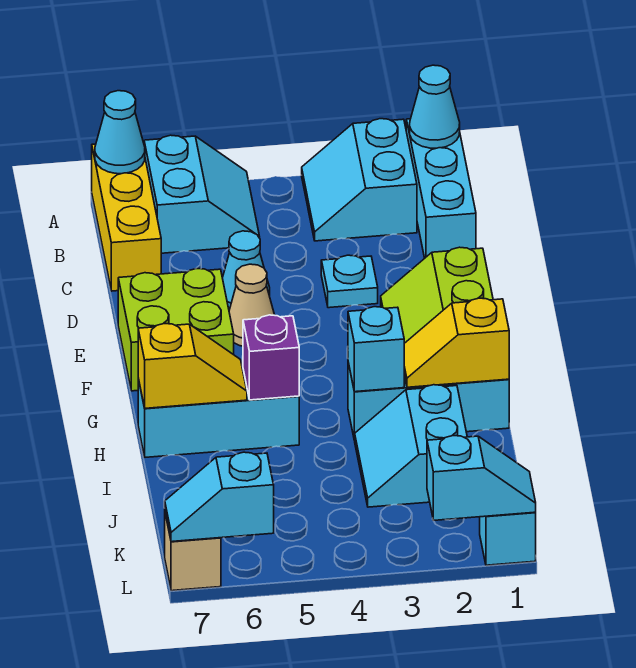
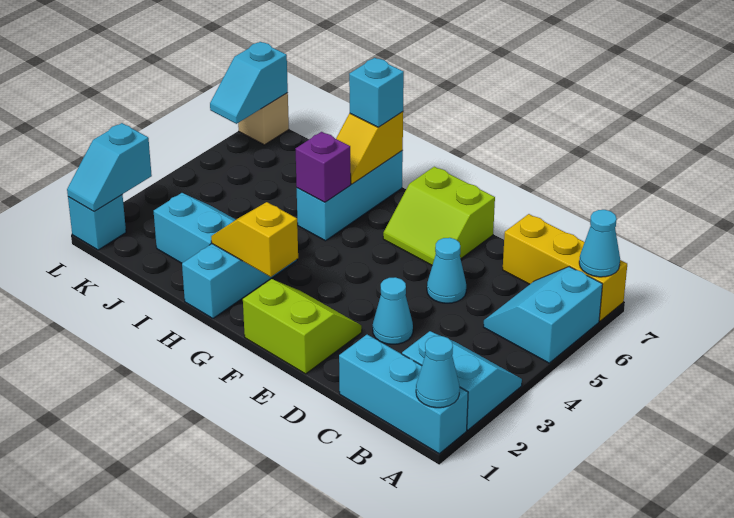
cyan 2x2 slope [144,135,260,253] -> cyan 2x2 slope turned to [484,267,603,363]
cyan 1x1 plate [321,255,378,308] -> cyan 1x1 cone [373,277,413,344]
tan 1x1 cone [229,264,274,346] -> none
lime 2x2 brick [118,269,234,391] -> lime 2x2 slope [383,167,495,265]
yellow 1x2 slope [404,298,509,387] -> yellow 1x2 slope turned to [211,202,298,277]
cyan 1x1 brick [348,307,404,392] -> cyan 1x1 brick moved to [349,58,404,127]
cyan 1x2 slope [165,452,274,542] -> cyan 1x2 slope turned to [210,42,288,124]

